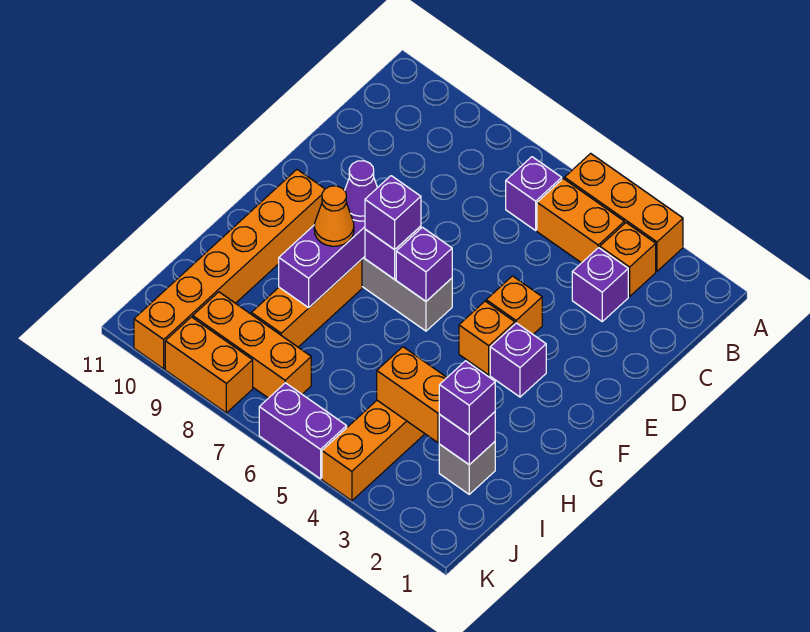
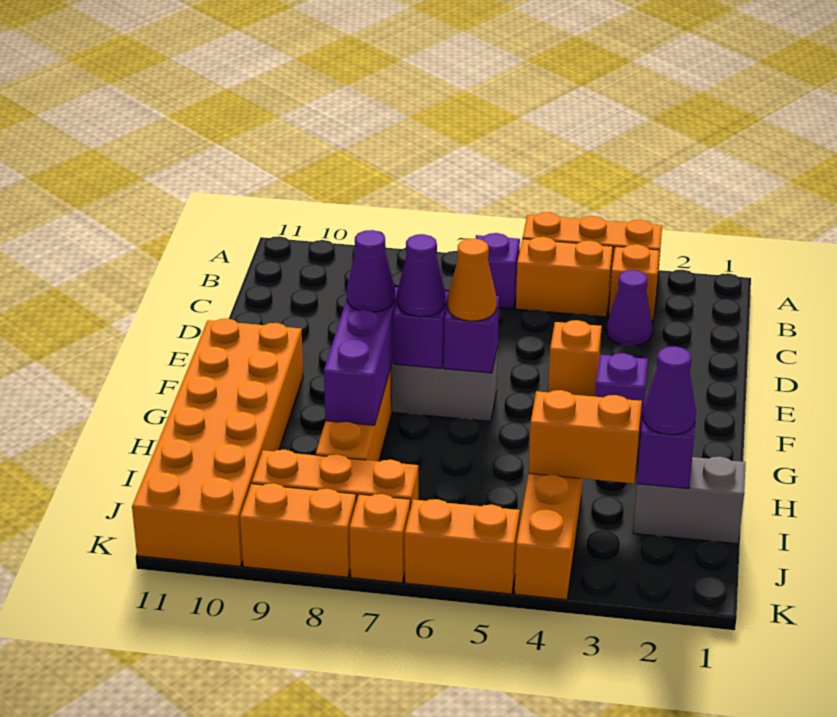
purple 1x1 brick [572,248,628,321] -> purple 1x1 cone [607,270,652,346]
orange 1x1 brick [459,301,515,375] -> orange 1x1 brick moved to [349,494,410,583]
purple 1x1 brick [365,176,421,250] -> purple 1x1 cone [397,234,445,317]
orange 1x6 brick [134,170,325,369] -> orange 2x6 brick [132,319,303,566]
orange 1x1 cone [314,186,354,246] -> orange 1x1 cone moved to [448,239,496,321]
grey 1x1 brick [439,442,495,494] -> grey 1x2 brick [633,457,746,544]
purple 1x1 brick [439,361,495,435] -> purple 1x1 cone [643,346,696,435]
purple 1x2 brick [259,383,347,479] -> orange 1x2 brick [405,499,520,594]

